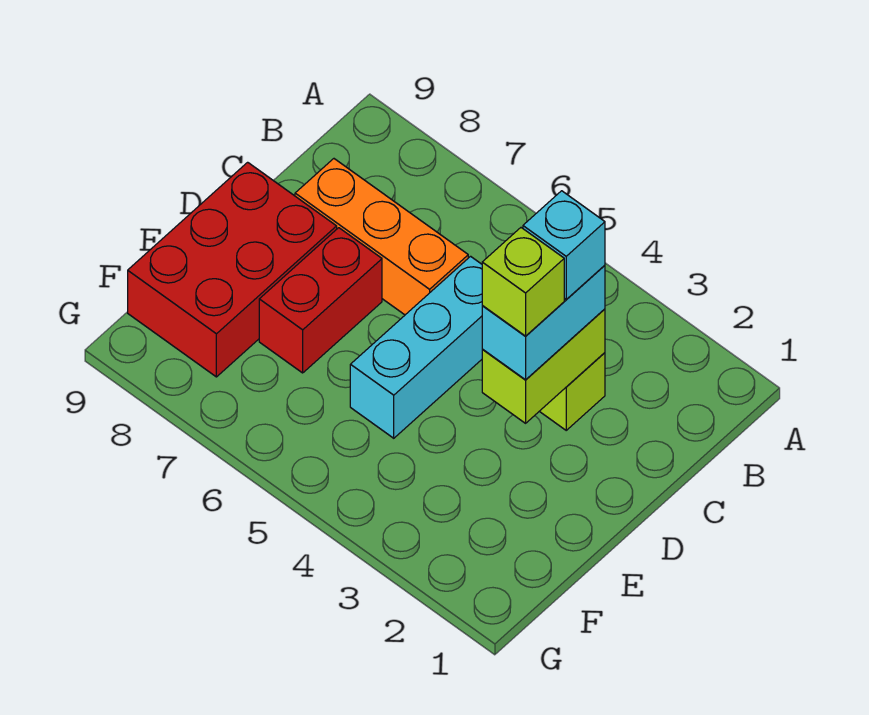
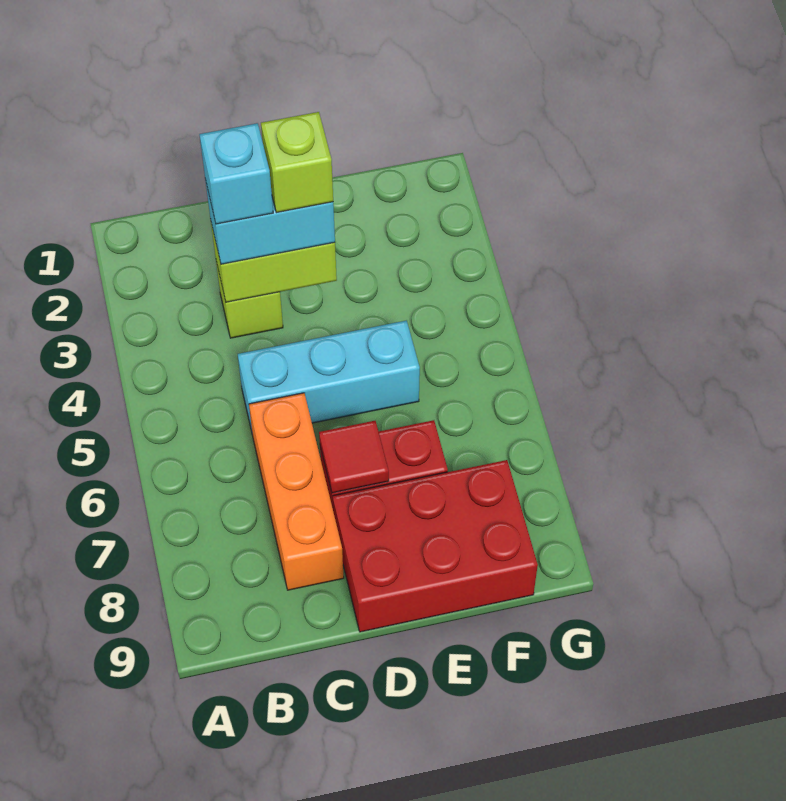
none -> red 1x1 tile [319,421,389,493]

